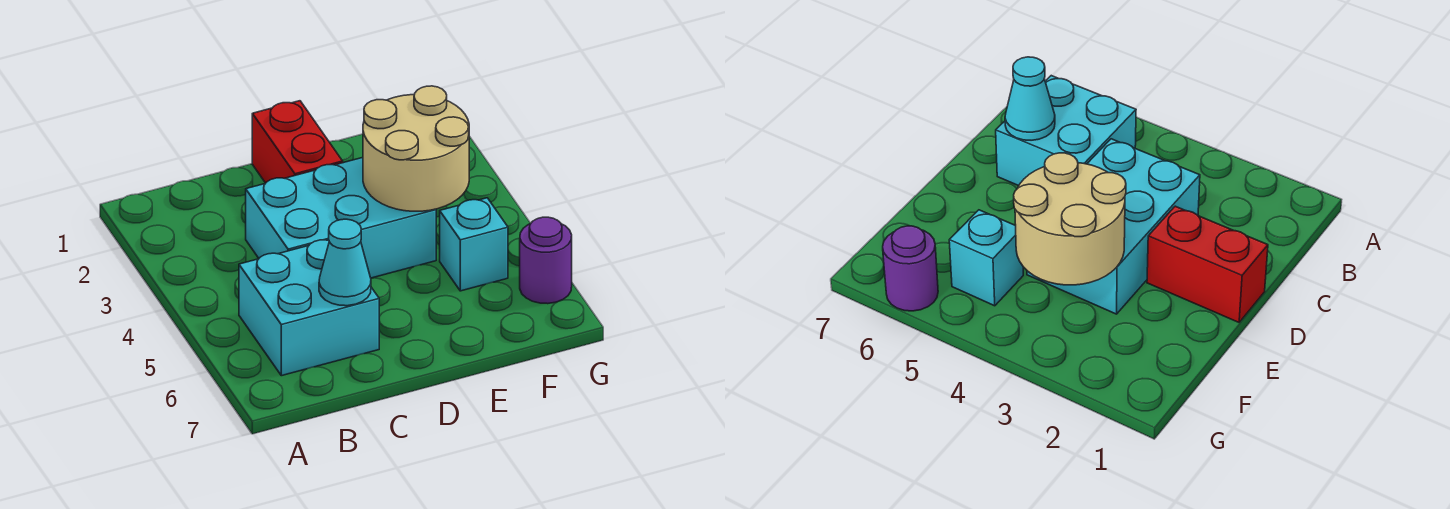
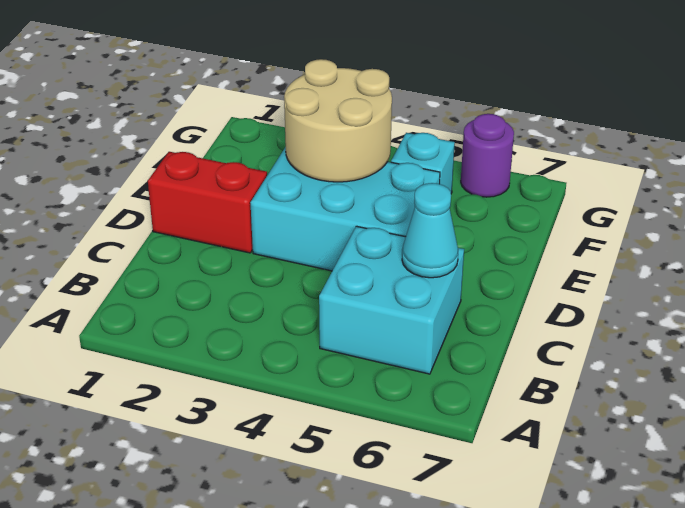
cyan 2x3 brick [246,158,436,278] -> cyan 2x3 brick turned to [250,147,440,271]

